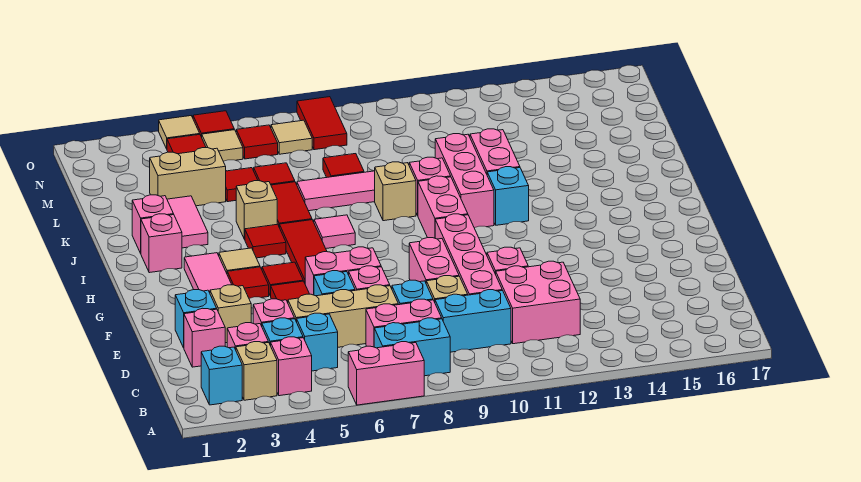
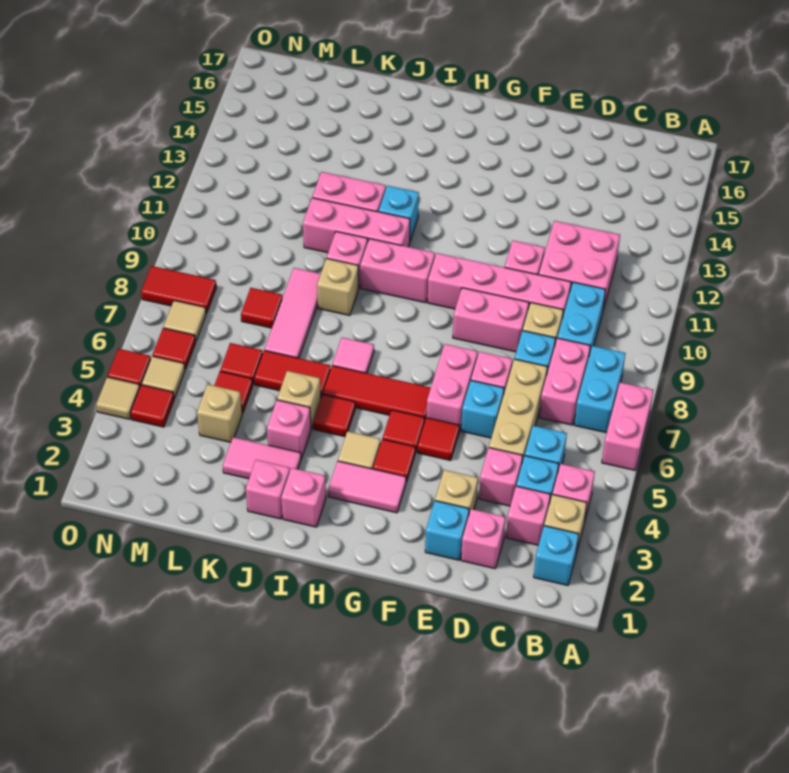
none -> pink 1x1 brick [267,400,311,458]
tan 1x2 brick [150,148,226,206] -> tan 1x1 brick [197,384,242,442]

